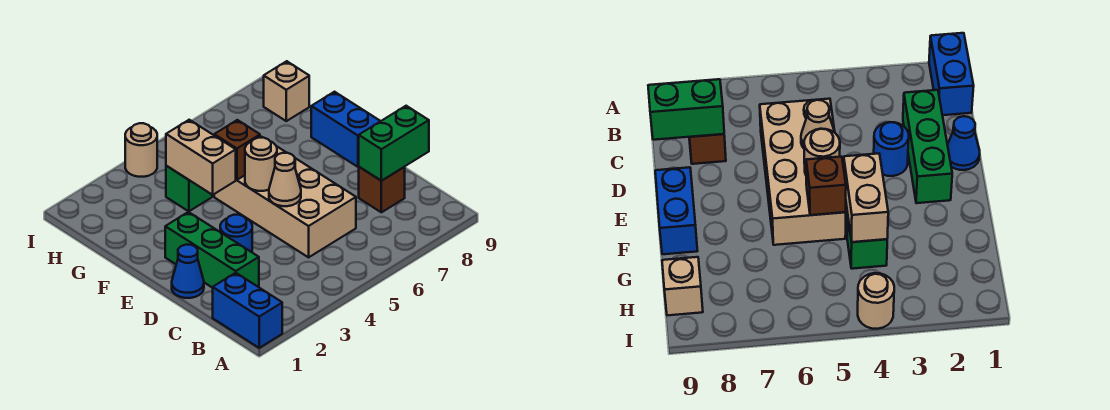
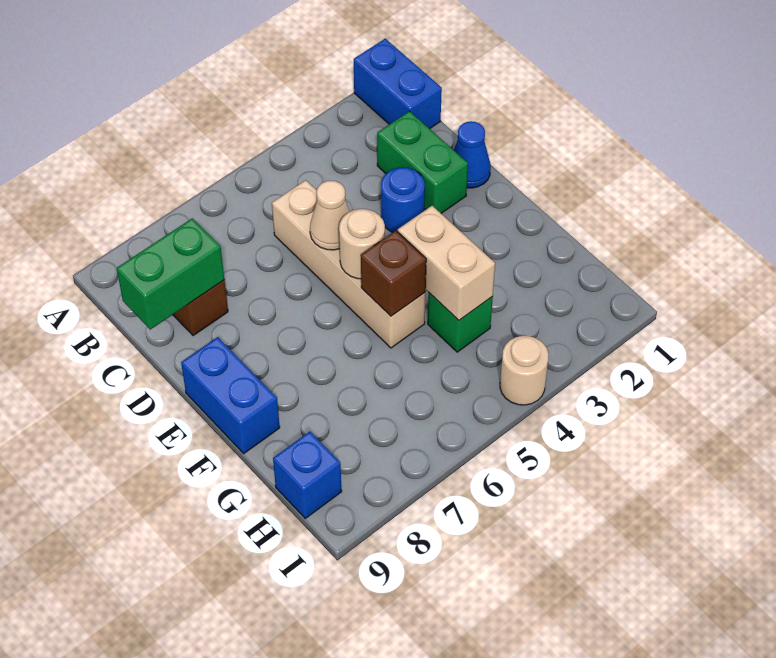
green 1x3 brick [165,212,259,288] -> green 1x2 brick [377,111,468,213]
tan 2x4 brick [214,137,356,257] -> tan 1x4 brick [272,180,425,348]
tan 1x1 brick [264,61,309,121] -> blue 1x1 brick [273,432,342,518]

